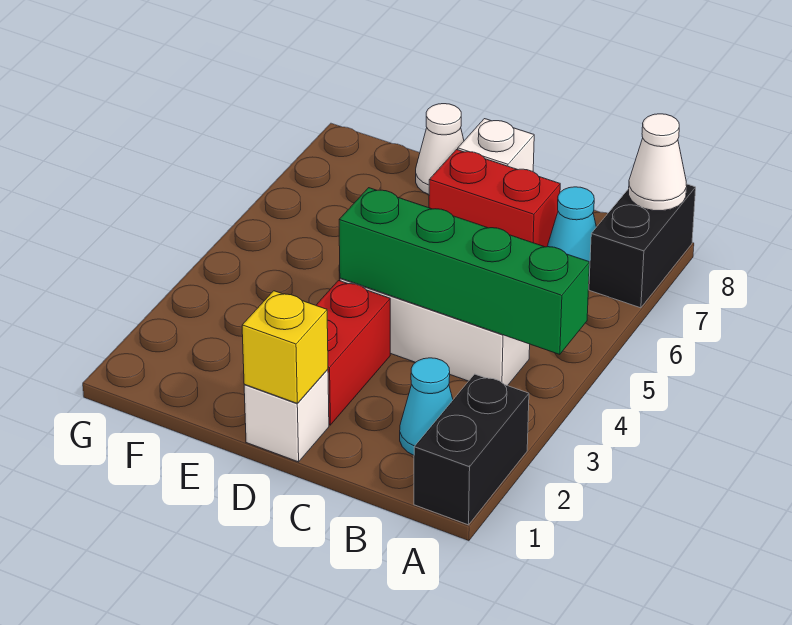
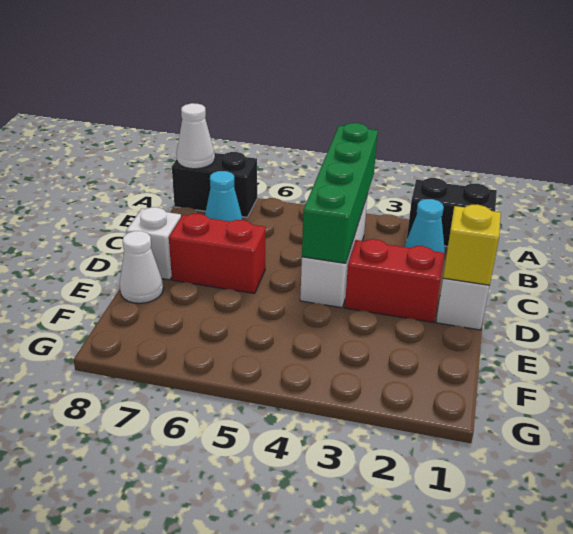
red 1x2 brick [429,150,560,247] -> red 1x2 brick turned to [169,214,266,294]

